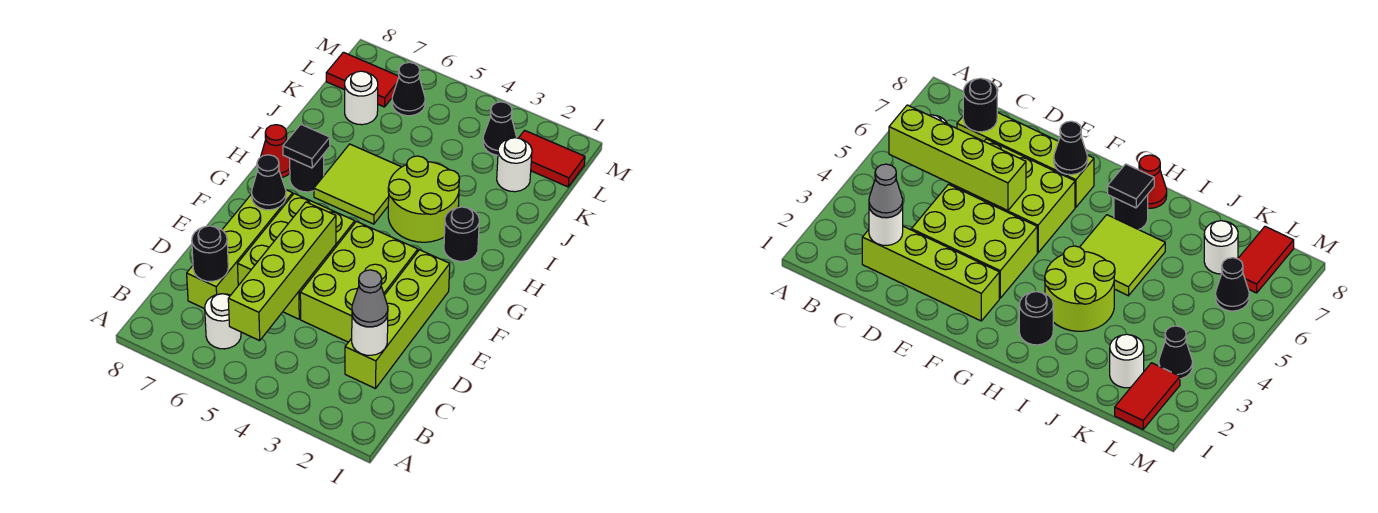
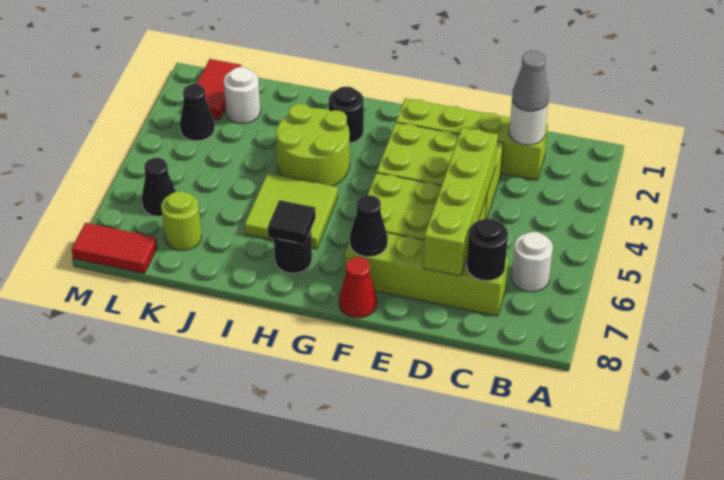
lime 1x4 brick [228,202,336,341] -> lime 1x4 brick turned to [423,128,498,276]
red 1x1 cone [261,125,290,178] -> red 1x1 cone moved to [339,257,377,318]
white 1x1 round brick [345,71,378,125] -> lime 1x1 round brick [161,191,202,251]
red 1x2 tile [326,52,399,107] -> red 1x2 tile turned to [71,223,157,273]

